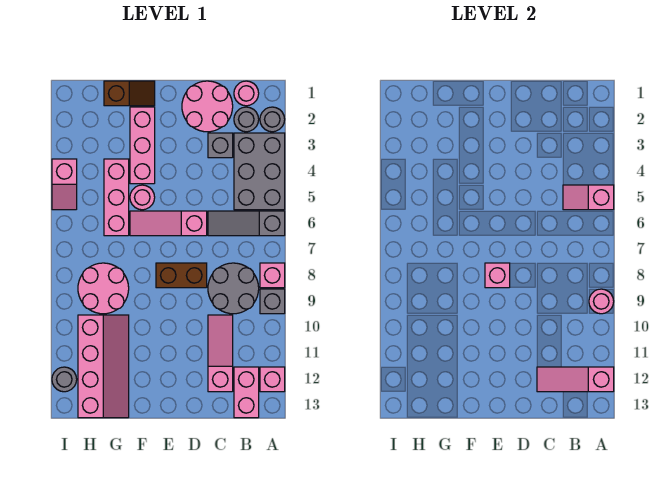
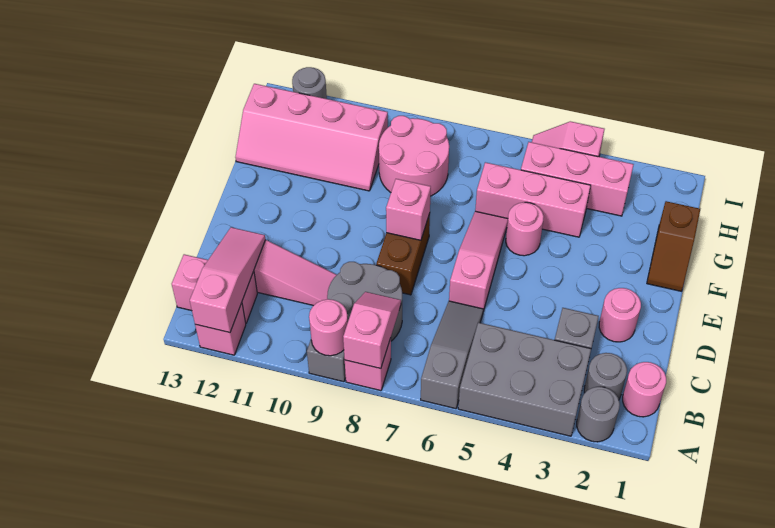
pink 1x2 slope [563,185,614,210] -> pink 1x2 slope moved to [343,292,401,369]
pink 2x2 round brick [182,81,233,132] -> pink 1x1 round brick [599,288,641,342]
pink 1x3 brick [130,107,155,184] -> pink 1x3 brick moved to [521,142,634,216]

